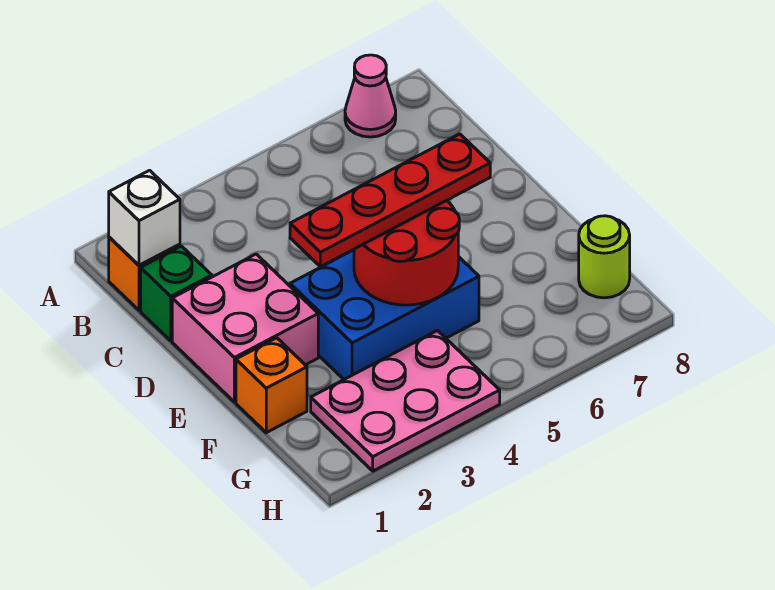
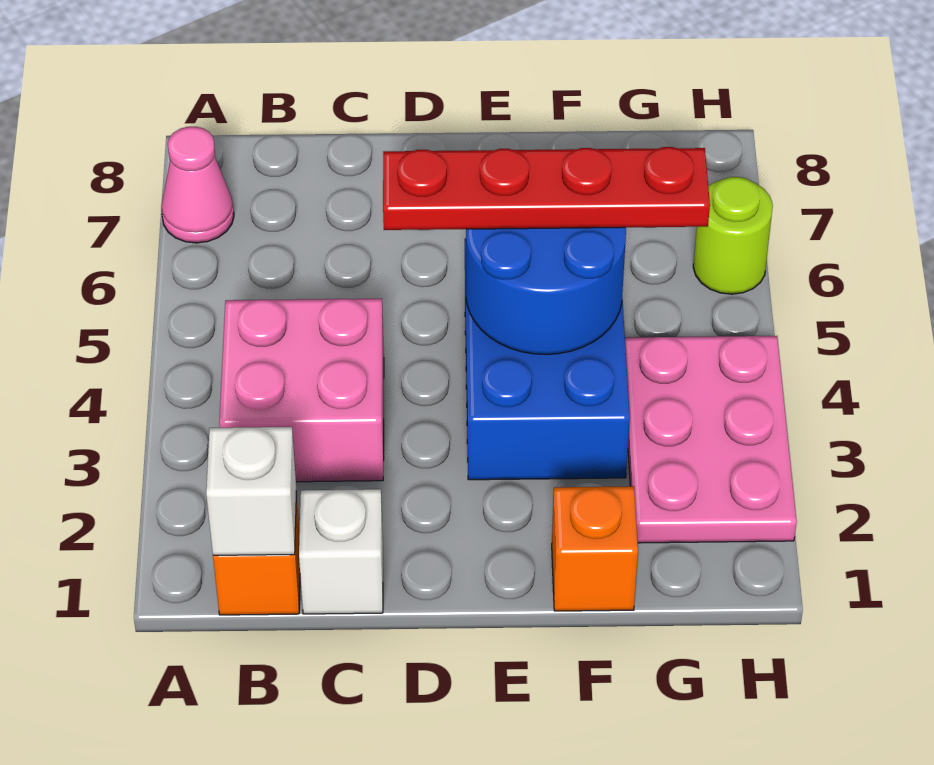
green 1x1 brick [141,246,212,341] -> white 1x1 brick [299,489,383,614]
pink 2x2 brick [172,254,318,402] -> pink 2x2 brick moved to [219,299,384,482]
red 1x4 plate [290,134,490,267] -> red 1x4 plate turned to [383,147,710,230]
red 2x2 round brick [354,200,459,305] -> blue 2x2 round brick [466,227,626,355]
lime 1x1 round brick [579,216,630,298] -> lime 1x1 round brick moved to [693,177,773,294]

